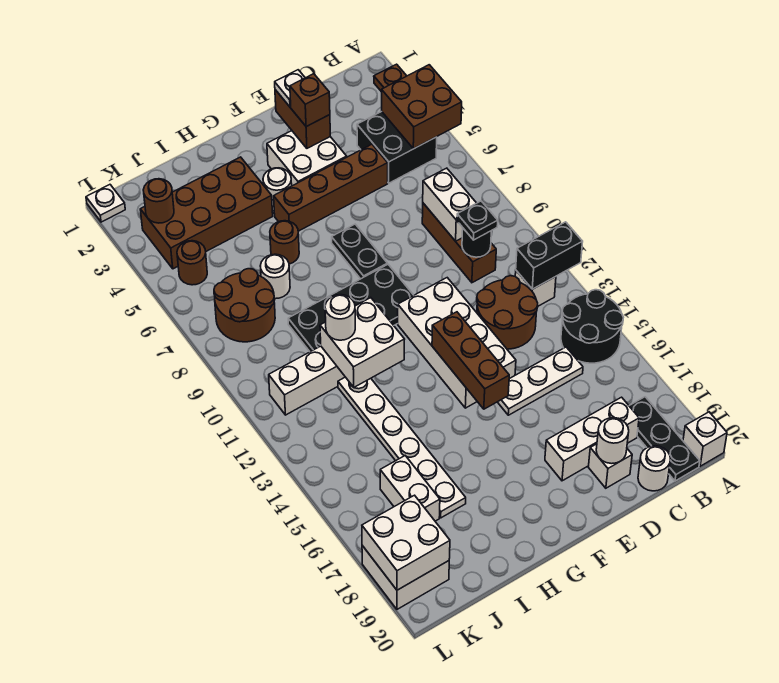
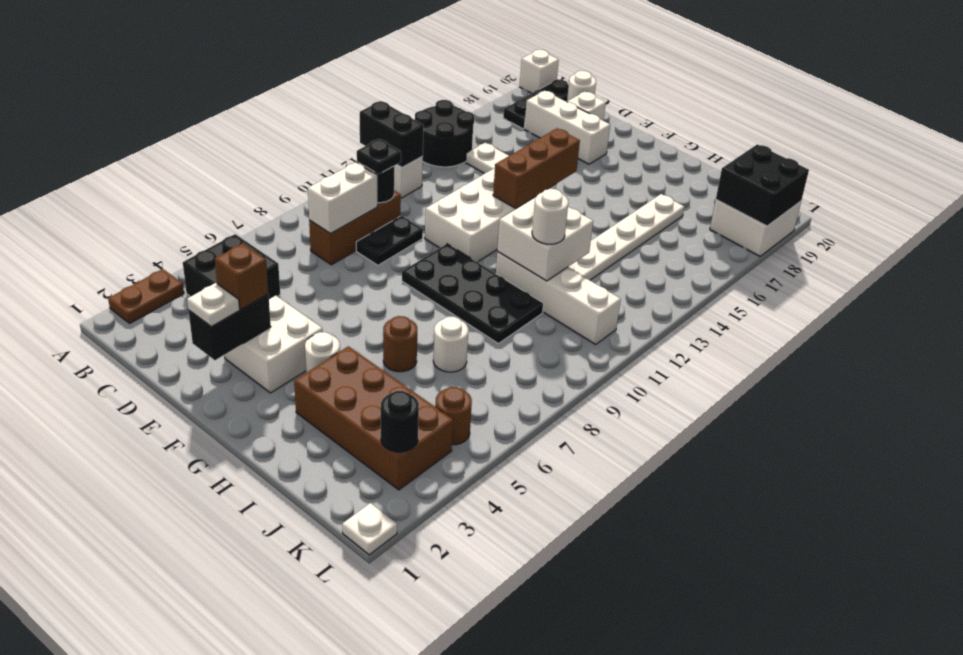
brown 2x2 brick [382,65,462,149] -> none
brown 2x2 round brick [477,276,538,349] -> none
brown 1x4 brick [274,144,388,231] -> none
white 1x1 round brick [596,418,629,464] -> none
brown 1x2 brick [275,90,330,148] -> black 1x2 brick [189,294,271,360]
black 1x2 plate [332,224,387,279] -> black 1x2 plate moved to [356,216,423,265]
brown 2x2 round brick [214,269,275,342] -> none
white 1x2 brick [380,456,440,521] -> none
brown 1x1 round brick [143,179,174,223] -> black 1x1 round brick [381,391,419,452]
white 2x2 brick [362,495,450,590] -> black 2x2 brick [716,144,809,226]

